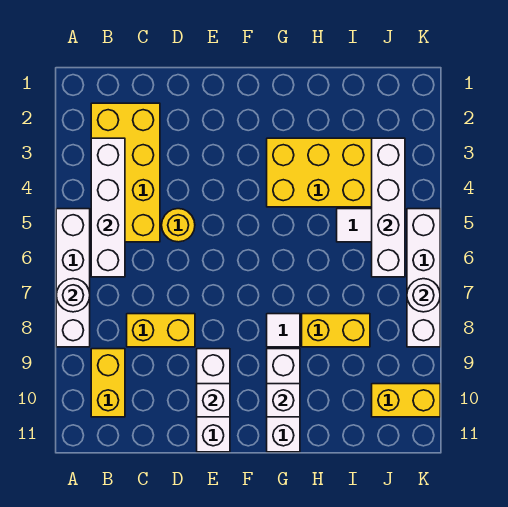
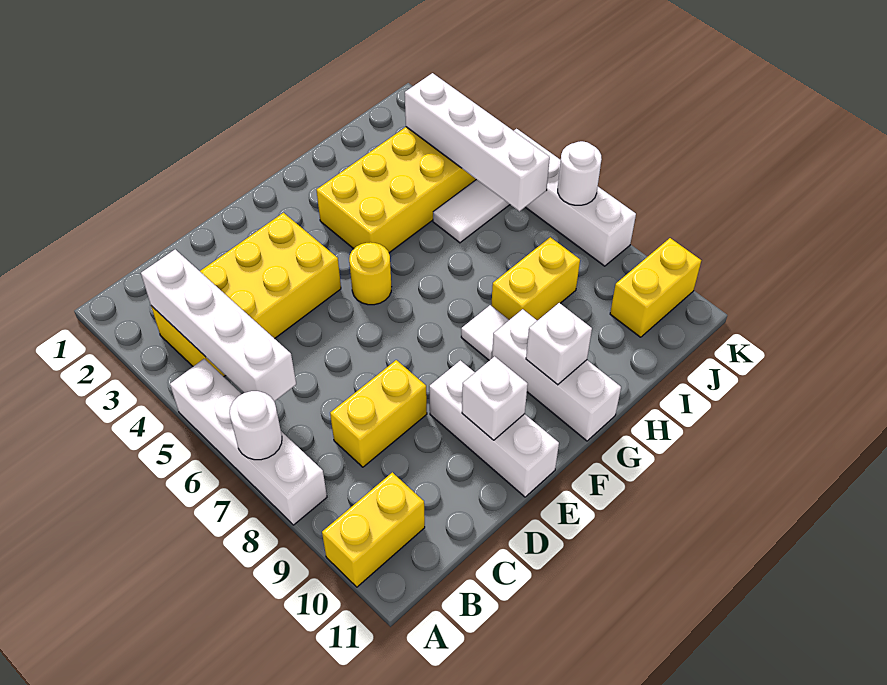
yellow 2x4 brick [91,103,160,242] -> yellow 2x4 brick turned to [151,213,341,377]
yellow 1x2 brick [91,349,125,417] -> yellow 1x2 brick turned to [322,472,425,587]
yellow 1x1 round brick [162,209,195,242] -> yellow 1x1 round brick moved to [349,242,391,305]

